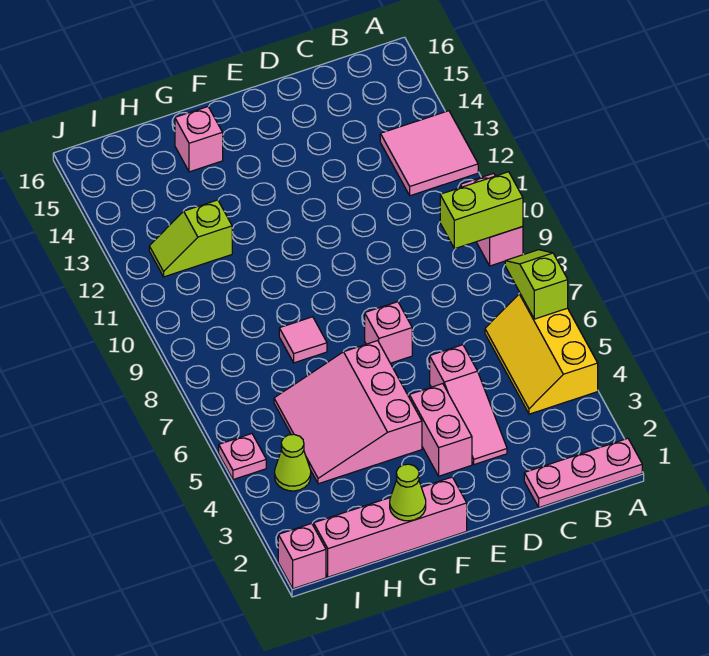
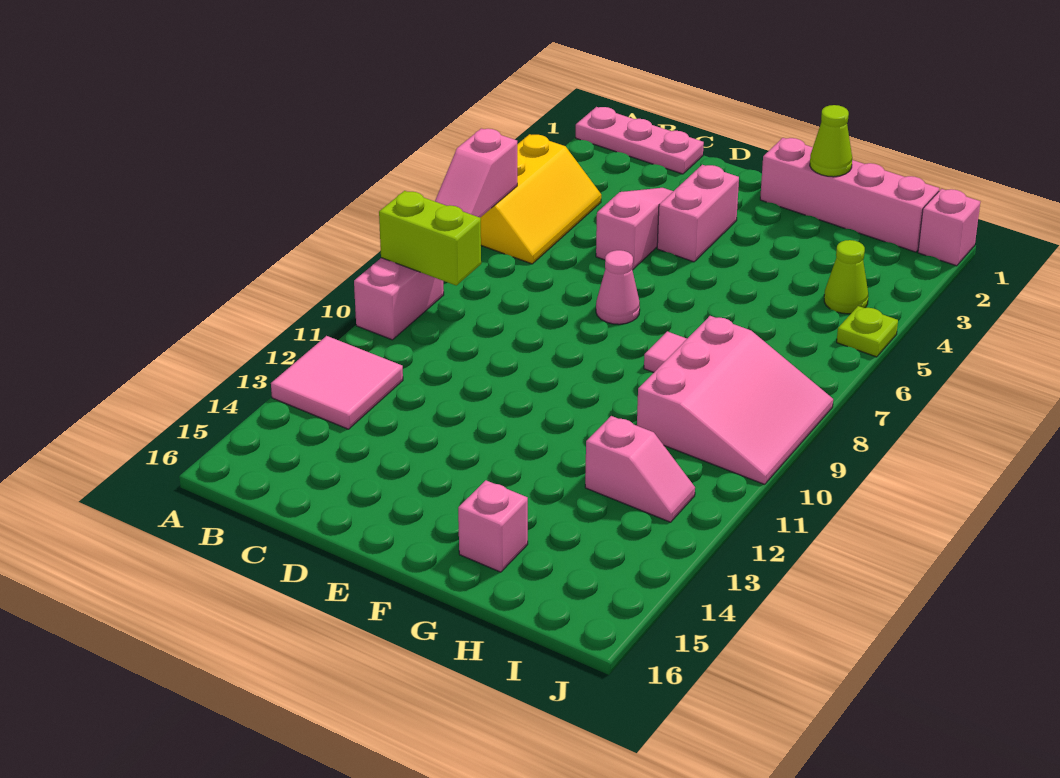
lime 1x2 slope [505,250,568,319] -> pink 1x2 slope [435,128,517,217]
pink 1x1 brick [365,302,412,363] -> pink 1x1 cone [596,250,640,324]
pink 3x3 slope [274,341,422,484] -> pink 3x3 slope moved to [637,316,833,484]
lime 1x2 slope [149,200,232,277] -> pink 1x2 slope [585,416,695,522]
pink 1x1 plate [219,434,266,480] -> lime 1x1 plate [837,306,898,357]

